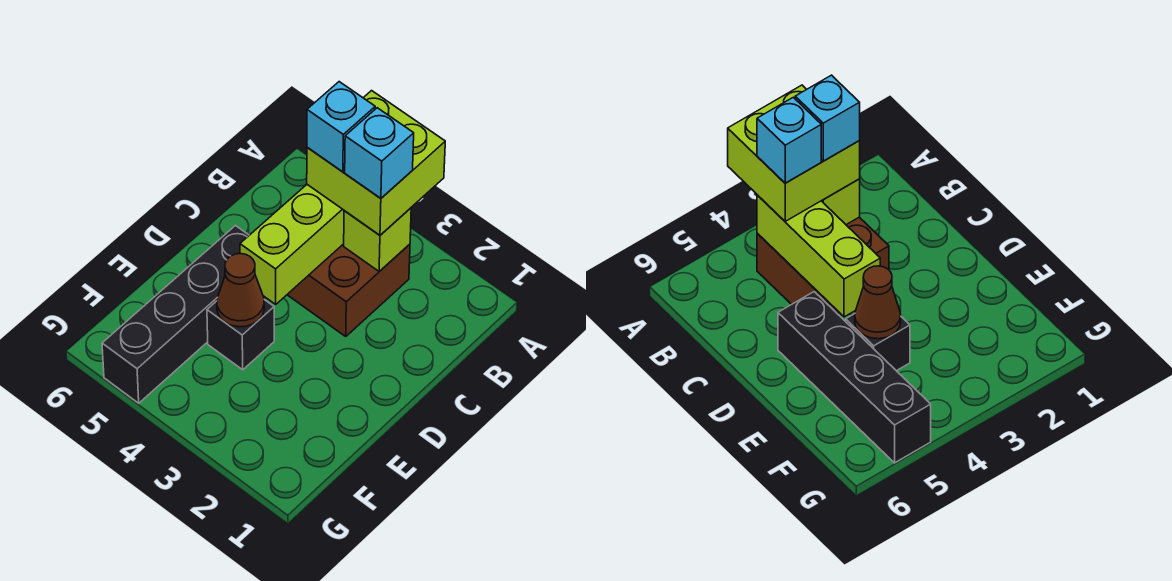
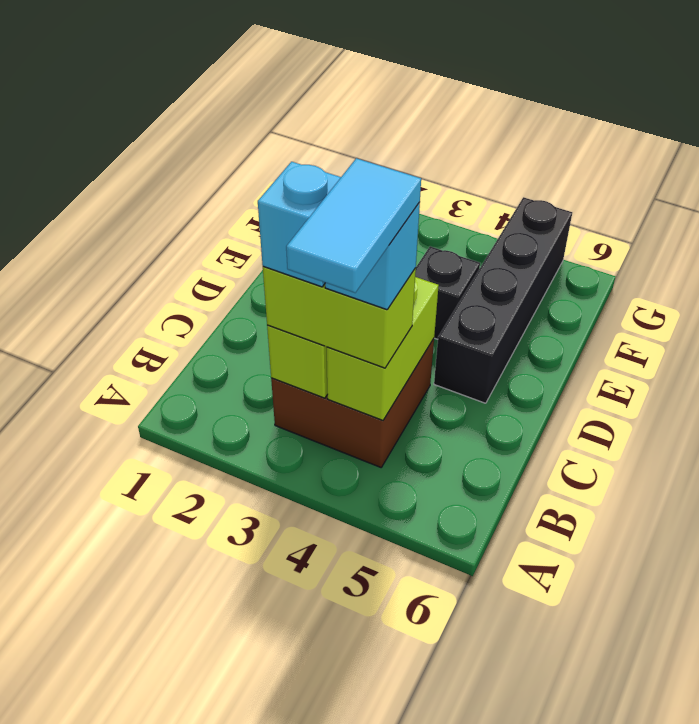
lime 2x2 brick [307,91,445,235] -> lime 1x2 brick [263,266,416,368]
none -> cyan 1x2 tile [286,158,421,293]
lime 1x3 brick [240,185,344,304] -> lime 1x2 brick [327,277,439,420]
brown 1x1 cone [217,254,264,327] -> none

